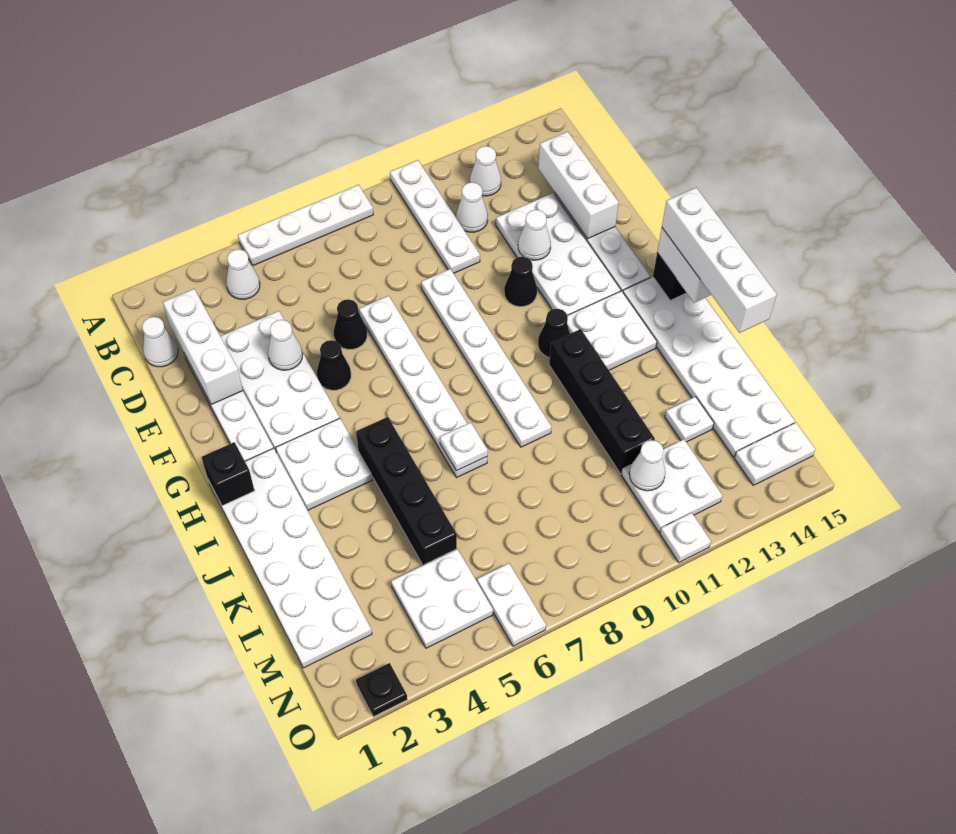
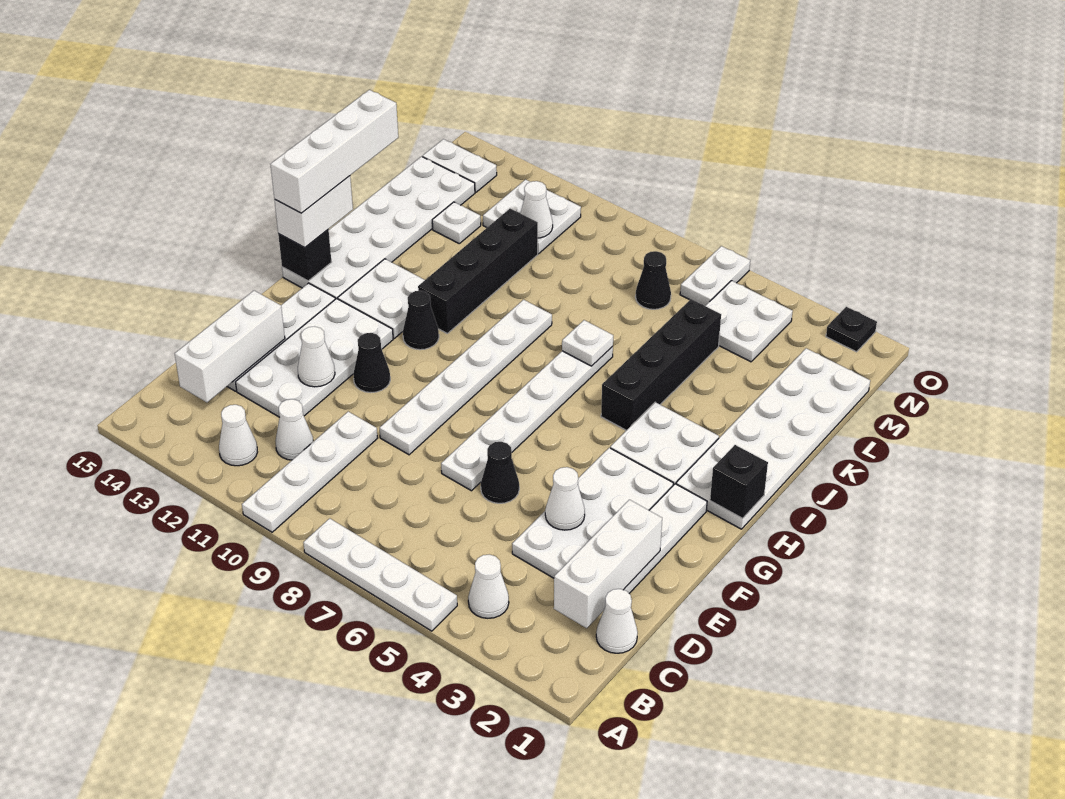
black 1x1 cone [317,340,351,390] -> black 1x1 cone moved to [635,251,671,309]
white 1x1 plate [660,513,711,562] -> none

